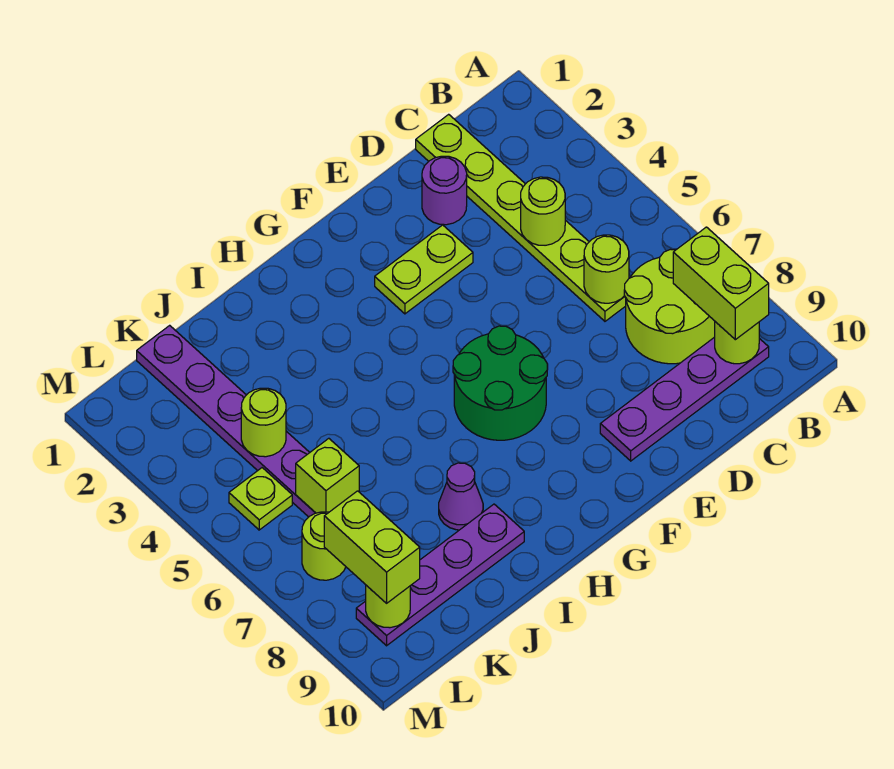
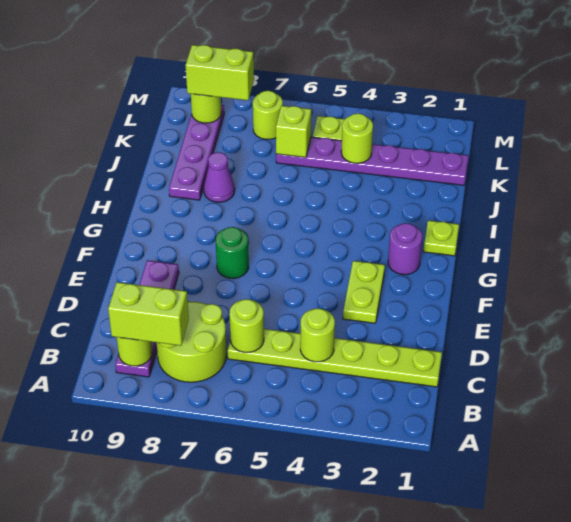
purple 1x1 round brick [422,156,467,225] -> purple 1x1 round brick moved to [388,223,422,275]
green 2x2 round brick [453,326,548,440] -> green 1x1 round brick [216,227,249,278]
none -> lime 1x1 plate [423,220,459,256]

